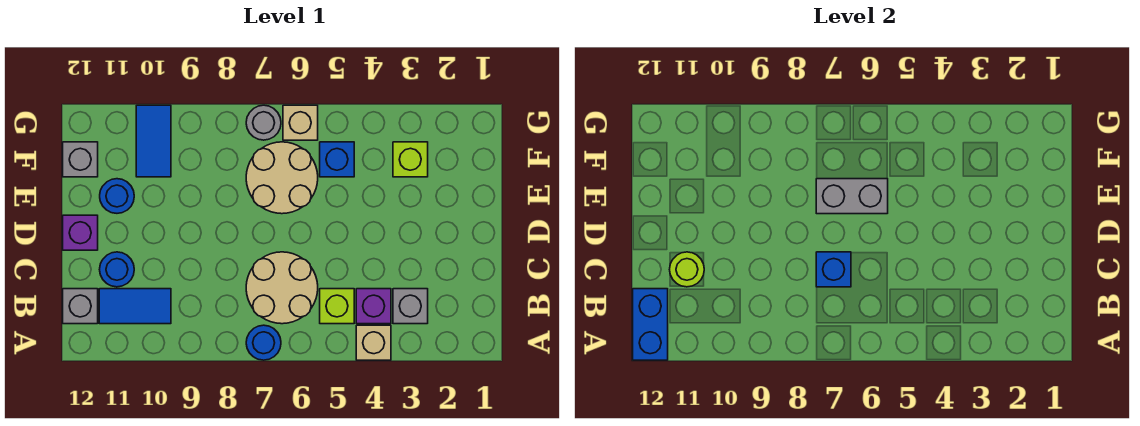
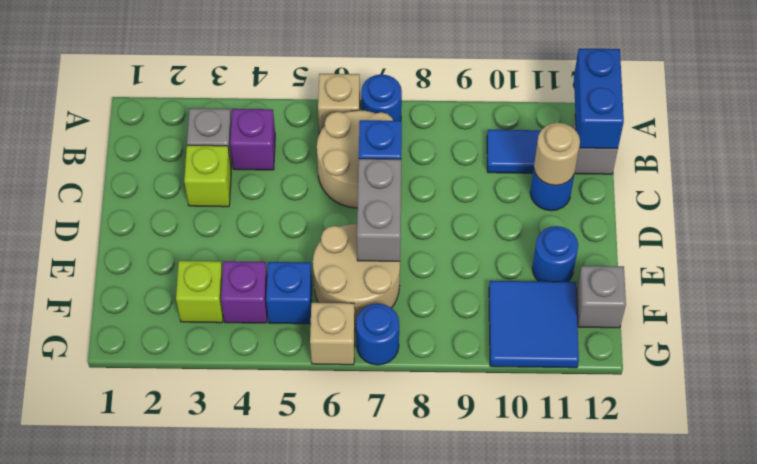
tan 1x1 brick [356,325,391,360] -> tan 1x1 brick moved to [318,74,360,134]
lime 1x1 brick [320,289,354,324] -> lime 1x1 brick moved to [184,145,231,207]
lime 1x1 round brick [670,252,704,287] -> tan 1x1 round brick [534,123,580,185]
purple 1x1 brick [63,215,98,250] -> purple 1x1 brick moved to [221,261,267,323]
grey 1x2 brick [816,179,888,214] -> grey 1x2 brick turned to [357,159,401,261]
blue 1x2 tile [136,105,171,177] -> blue 2x2 tile [489,281,579,368]
grey 1x1 round brick [246,105,281,140] -> blue 1x1 round brick [356,304,399,365]

